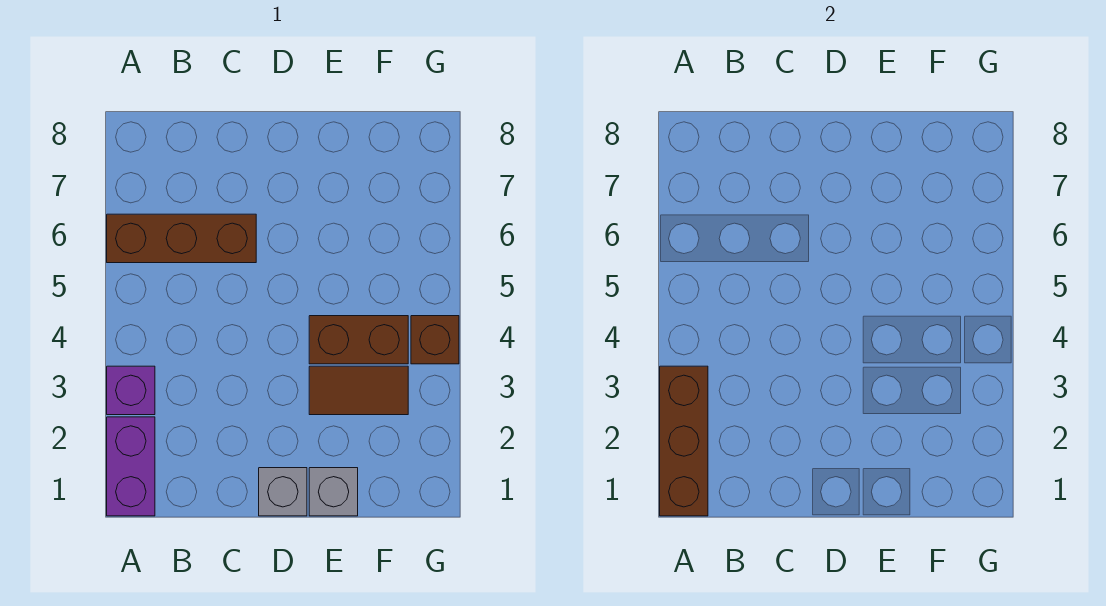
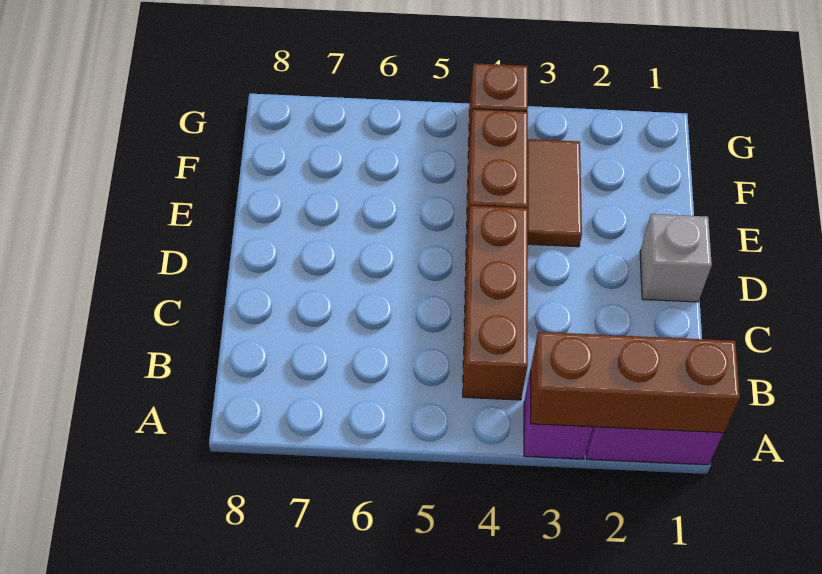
brown 1x3 brick [107,214,256,263] -> brown 1x3 brick moved to [463,206,528,400]
grey 1x1 brick [309,468,358,516] -> none

